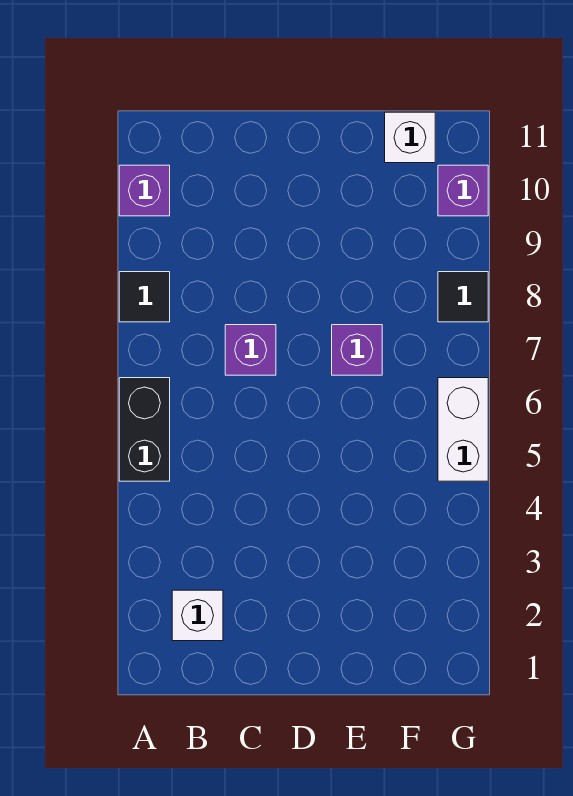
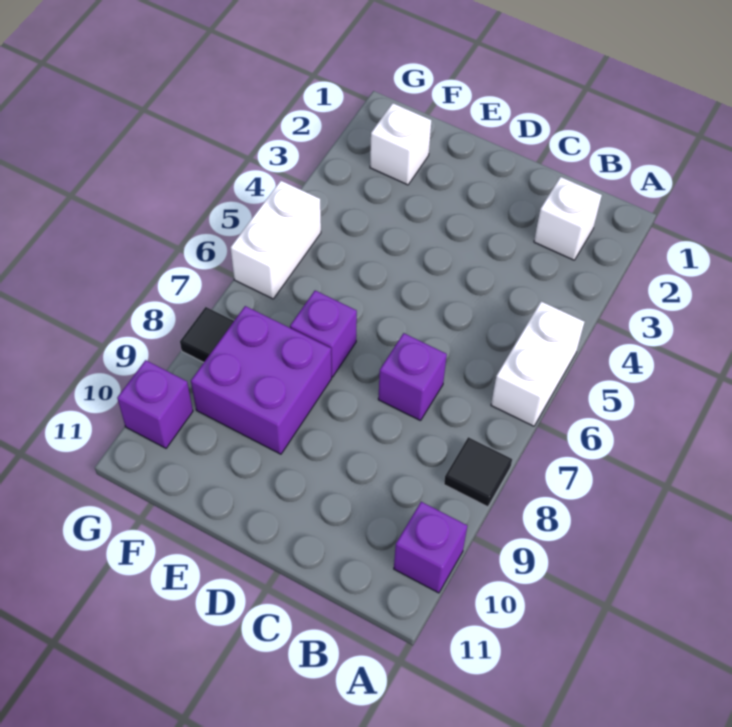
black 1x2 brick [119,378,170,481] -> white 1x2 brick [491,301,584,426]
none -> purple 2x2 brick [191,306,332,454]
white 1x1 brick [385,112,435,163] -> white 1x1 brick moved to [370,103,431,185]

